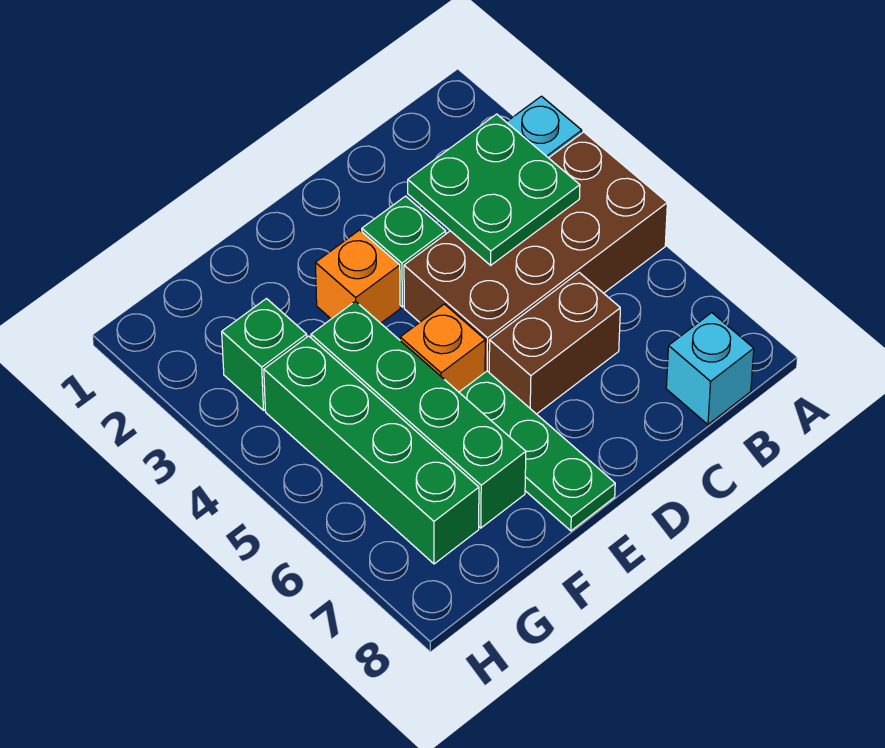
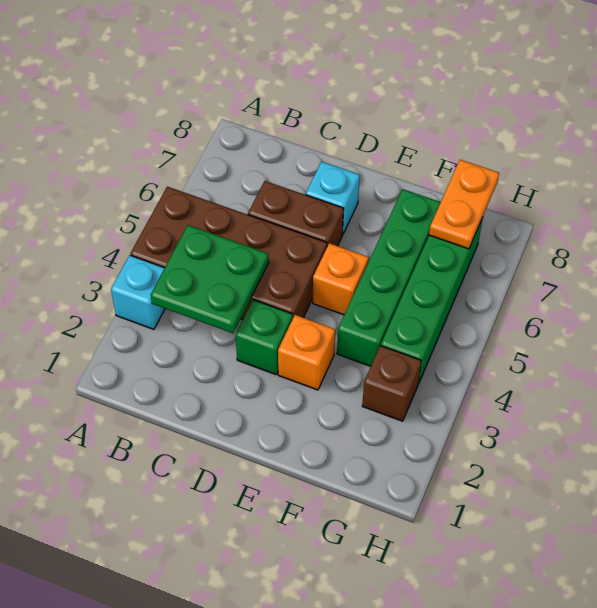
cyan 1x1 brick [666,313,754,424] -> cyan 1x1 brick moved to [306,161,360,233]
green 1x3 plate [459,371,615,531] -> none
green 1x1 brick [222,299,307,410] -> brown 1x1 brick [362,346,421,421]
none -> orange 1x2 plate [429,160,499,249]

